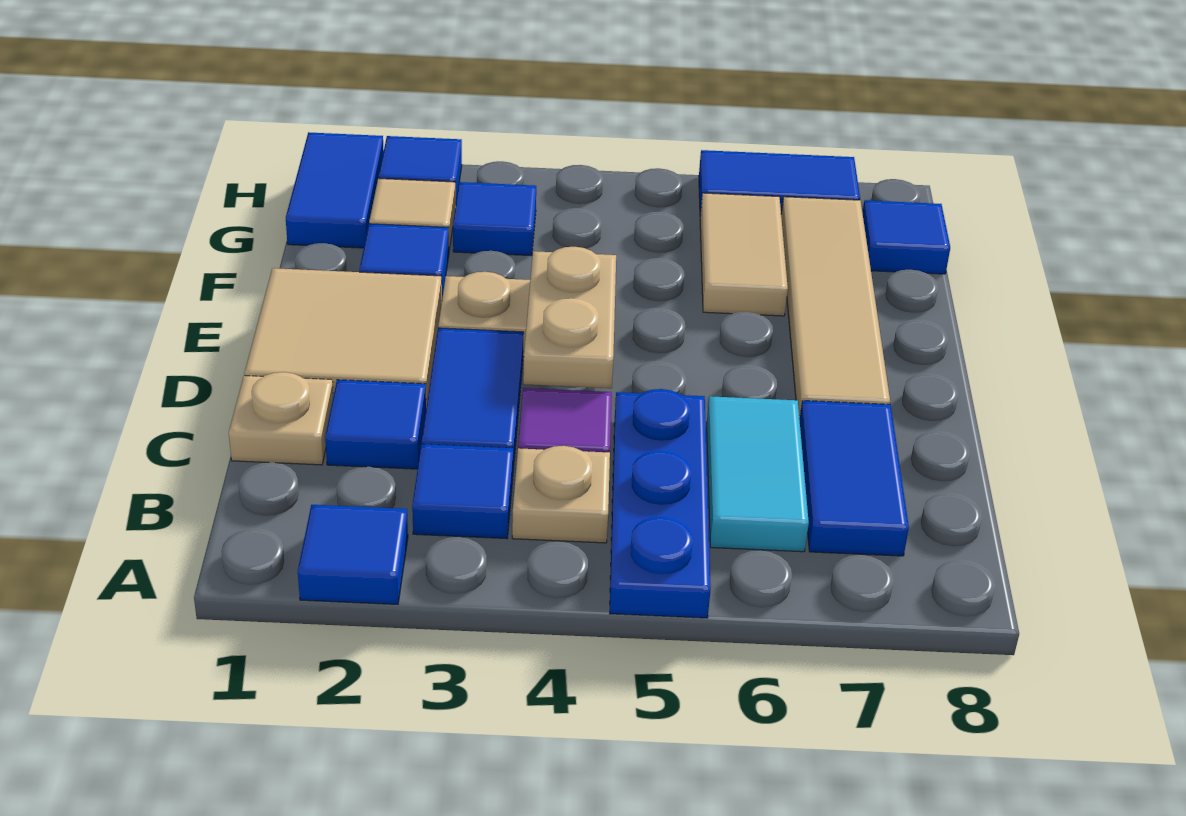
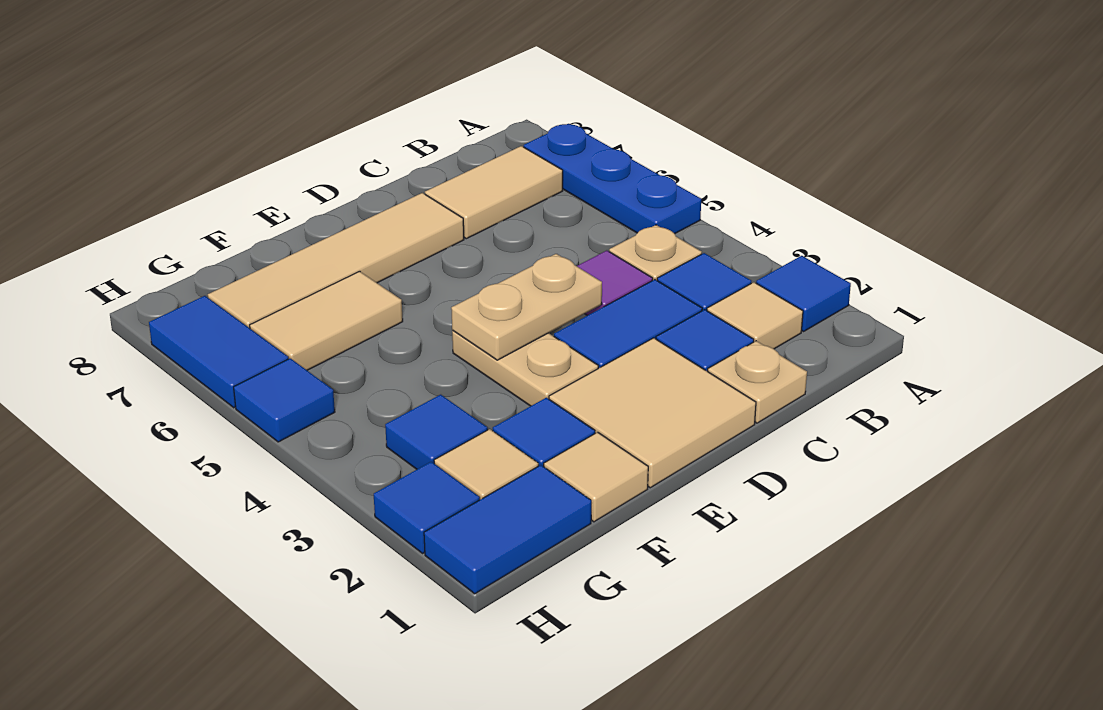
blue 1x3 plate [610,389,711,618] -> blue 1x3 plate turned to [524,124,701,234]
none -> tan 1x1 tile [707,282,803,349]
cyan 1x2 tile [707,396,809,552] -> none
blue 1x2 tile [800,401,909,556] -> tan 1x2 tile [425,146,563,239]
none -> tan 1x1 tile [544,432,648,522]
blue 1x1 tile [863,200,950,274] -> blue 1x1 tile moved to [234,358,335,442]

